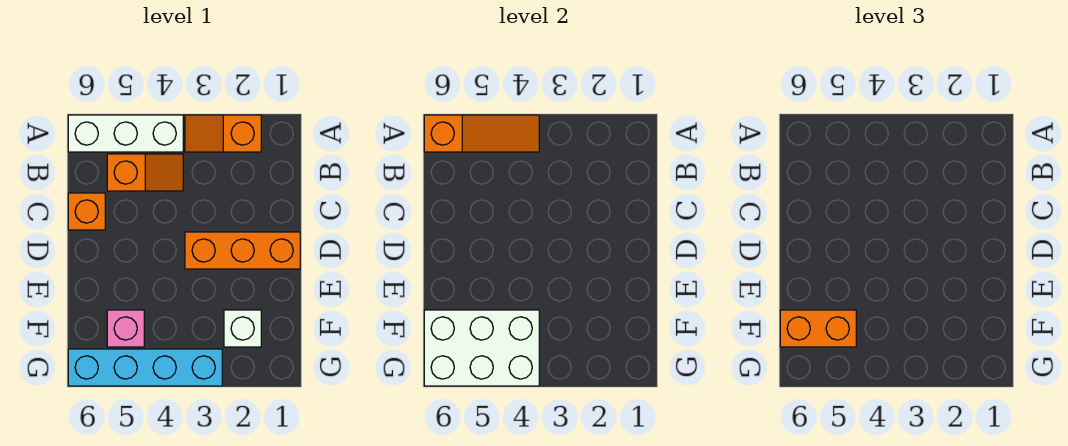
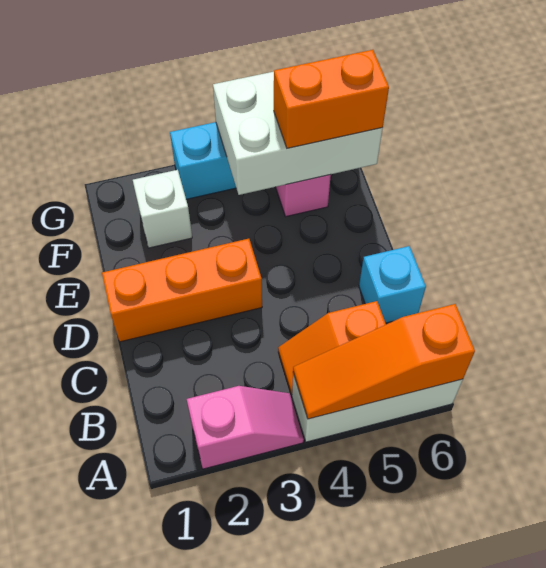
orange 1x2 slope [185,115,261,152] -> pink 1x2 slope [187,386,304,469]
orange 1x1 brick [68,193,105,230] -> cyan 1x1 brick [359,246,426,323]

